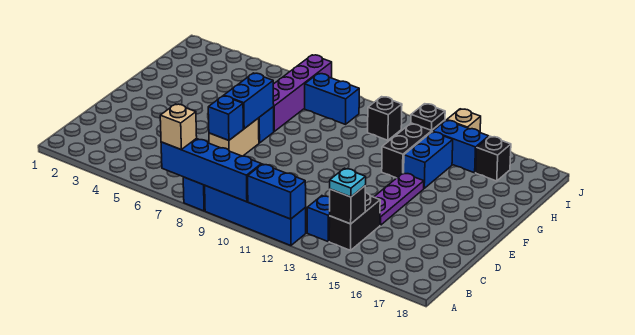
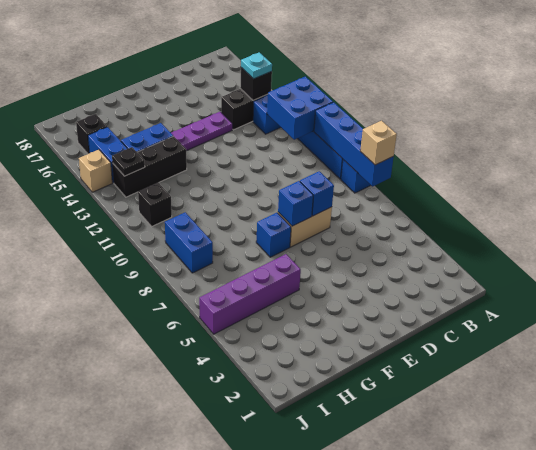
blue 1x2 brick [248,164,306,219] -> blue 2x2 brick [267,76,333,140]
blue 1x2 brick [224,73,274,129] -> blue 1x1 brick [278,181,313,226]
purple 1x4 brick [273,55,332,131] -> purple 1x4 brick moved to [199,254,301,334]

